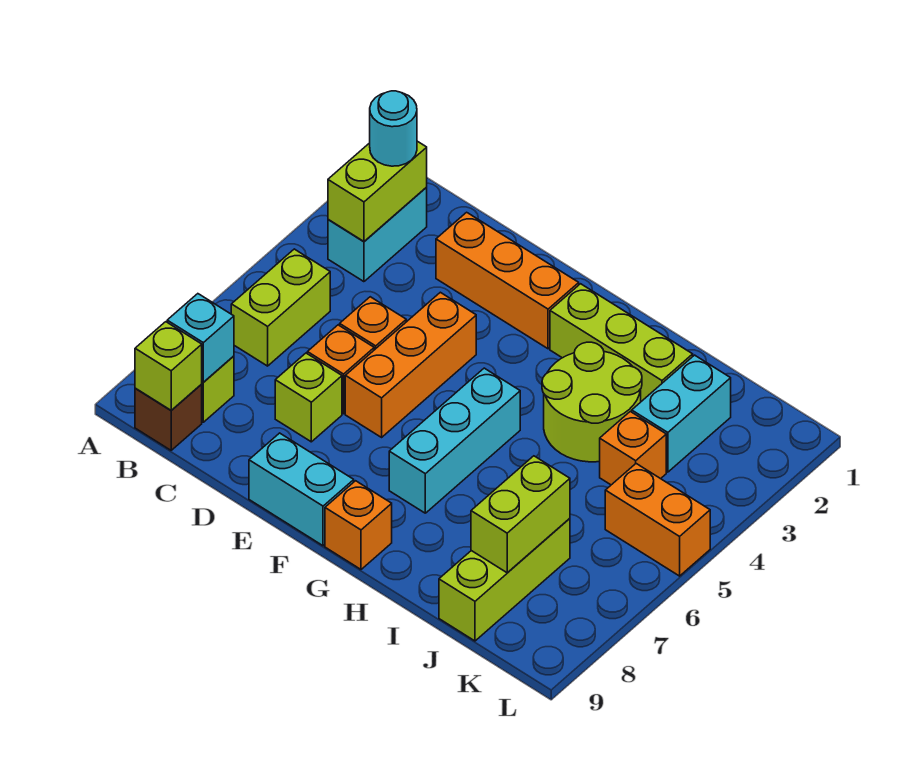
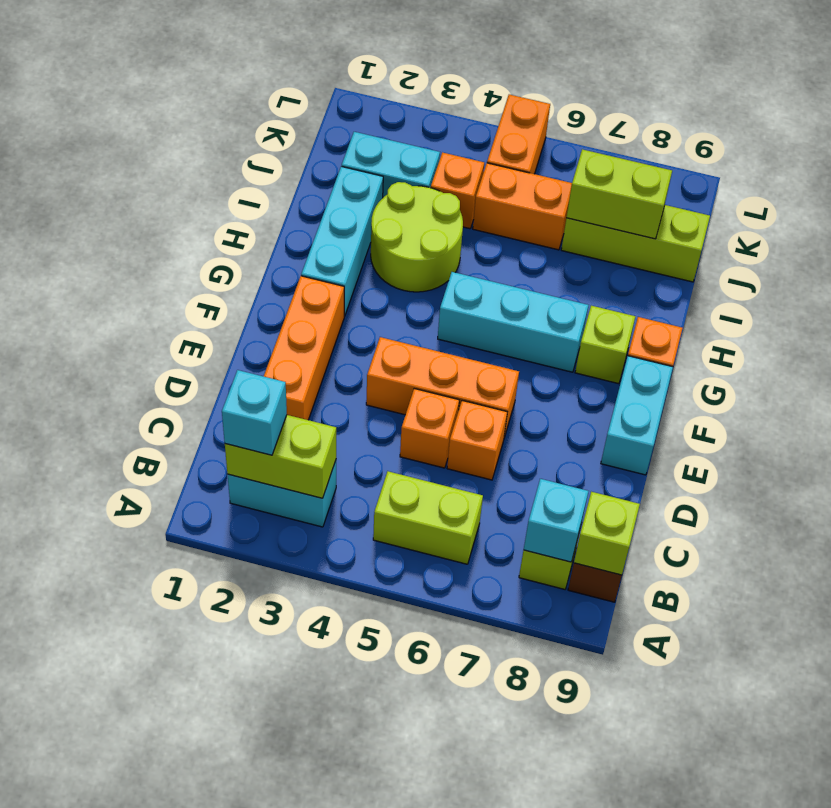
cyan 1x1 round brick [370,91,417,166] -> cyan 1x1 brick [222,370,287,455]
lime 1x1 brick [275,353,342,442] -> lime 1x1 brick moved to [575,306,635,384]
lime 1x3 brick [550,284,693,401] -> cyan 1x3 brick [301,166,383,316]
none -> orange 1x2 brick [473,163,572,250]

